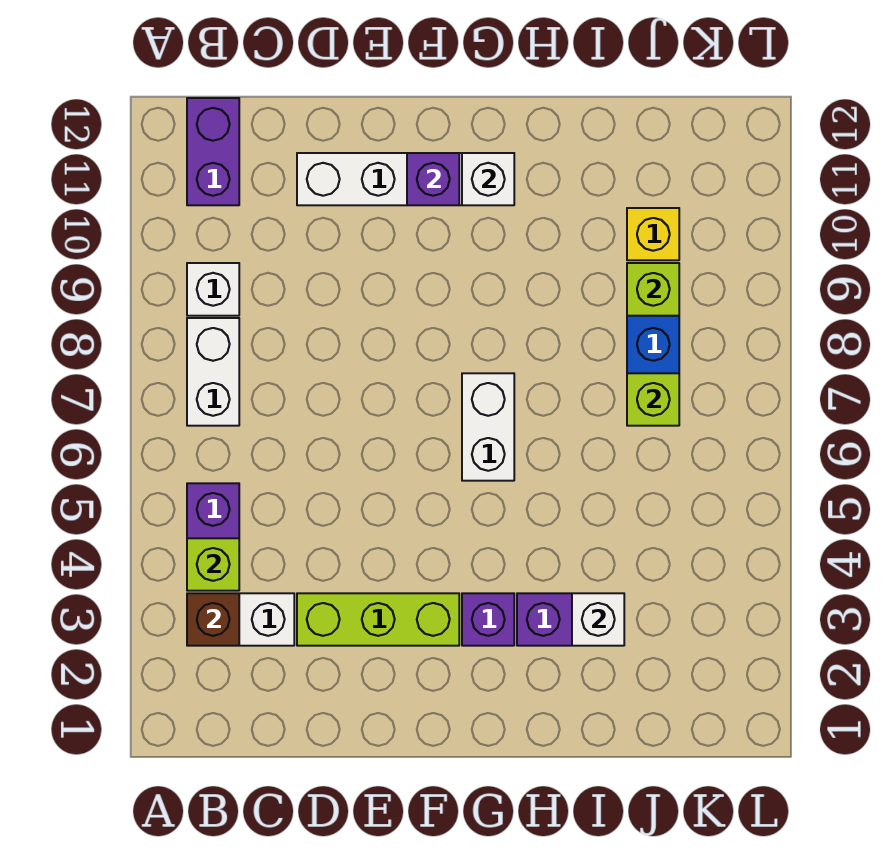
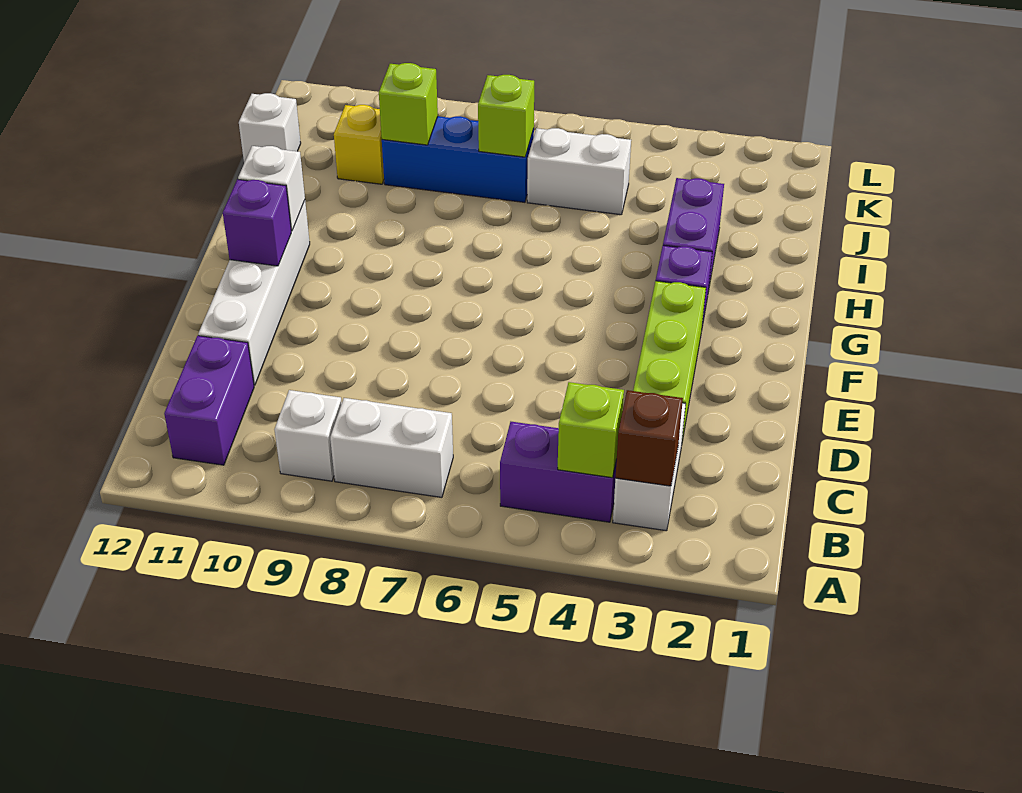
purple 1x2 brick [187,98,239,205] -> purple 1x2 brick turned to [164,336,254,465]
white 1x2 brick [462,373,514,481] -> white 1x2 brick moved to [527,128,631,215]
white 1x1 brick [572,593,624,646] -> white 1x1 brick moved to [239,93,301,163]

